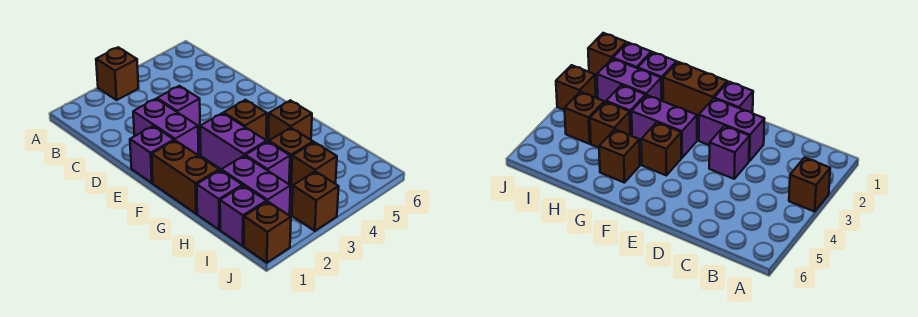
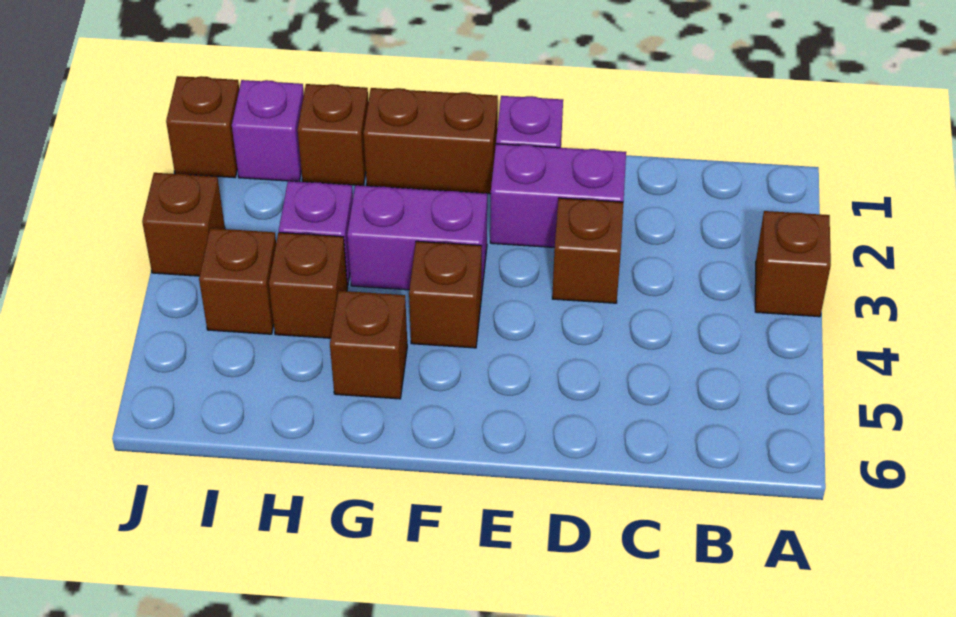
purple 1x1 brick [157,86,200,129] -> brown 1x1 brick [552,198,623,303]
purple 1x1 brick [197,170,242,230] -> brown 1x1 brick [298,84,368,186]
purple 1x2 brick [221,156,290,216] -> none

